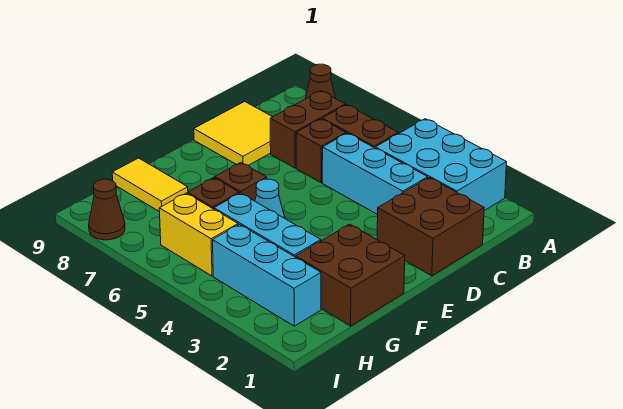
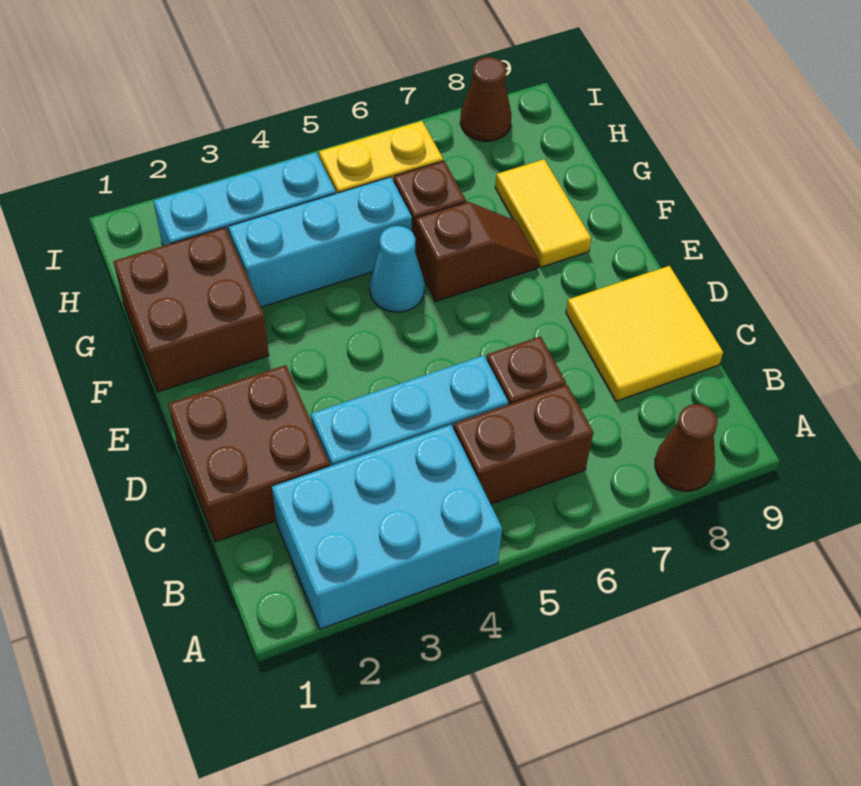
brown 1x2 brick [270,91,345,168] -> none
yellow 1x2 tile [112,158,188,212] -> yellow 1x2 tile turned to [495,159,591,267]

